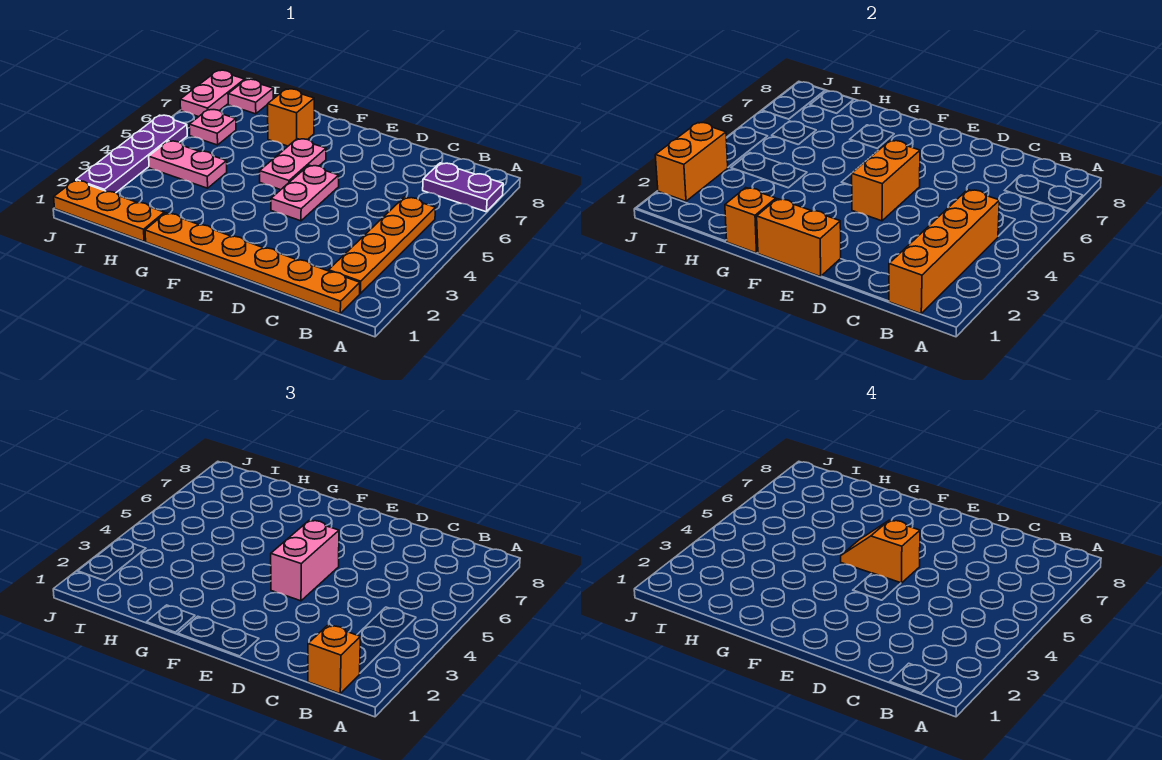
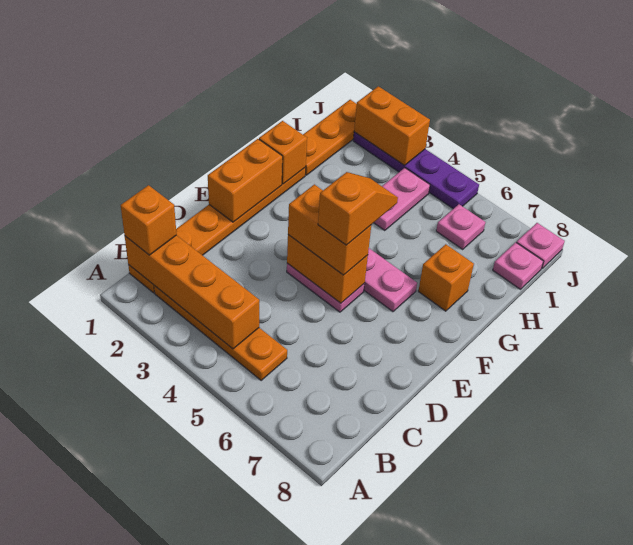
purple 1x2 plate [423,163,503,212] -> none
pink 1x2 brick [271,521,339,601] -> orange 1x2 brick [288,184,371,275]
pink 1x2 plate [180,70,245,117] -> pink 1x1 plate [516,223,565,268]

